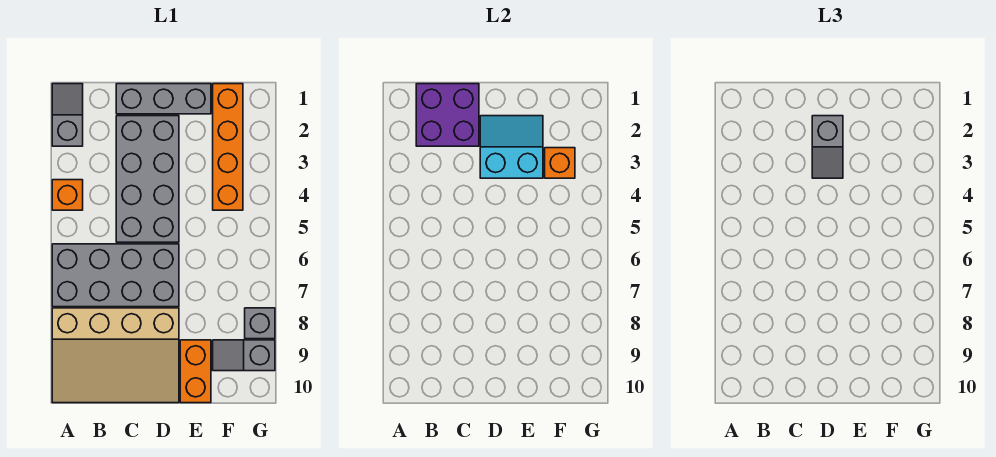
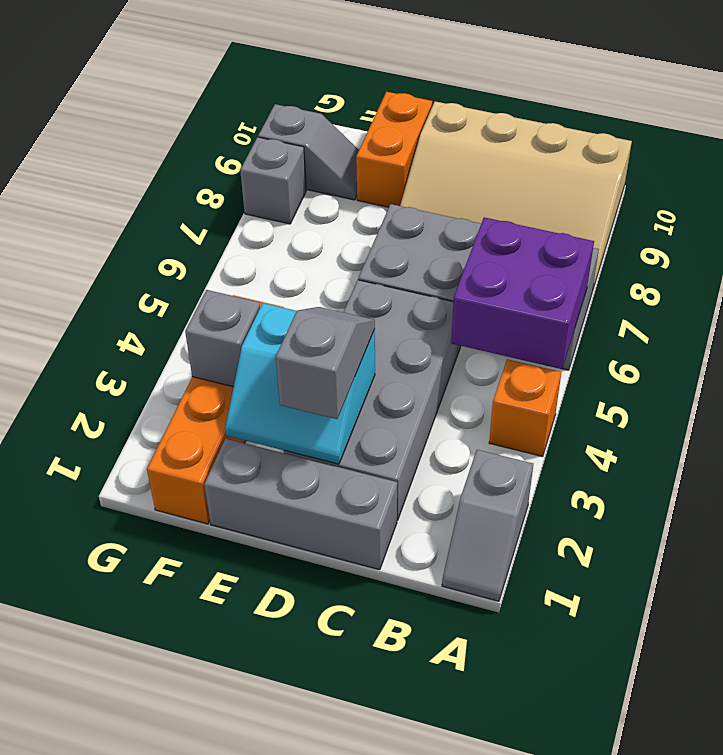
tan 3x4 slope [52,308,179,403] -> tan 3x4 slope turned to [400,101,632,289]
purple 2x2 brick [416,84,479,146] -> purple 2x2 brick moved to [451,217,594,369]
orange 1x1 brick [545,148,575,178] -> grey 1x1 brick [185,290,260,387]

